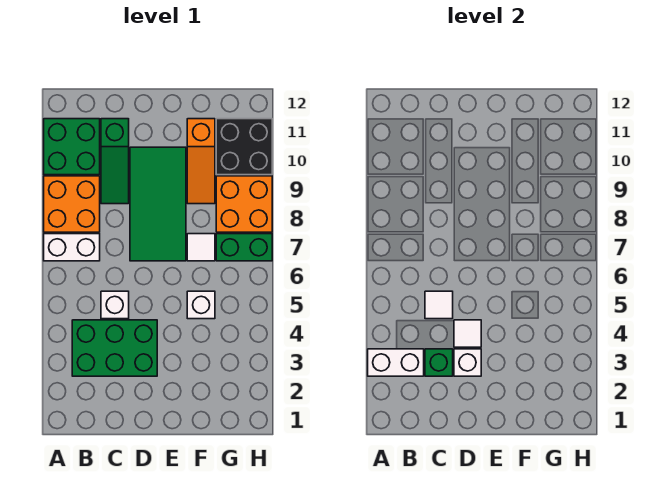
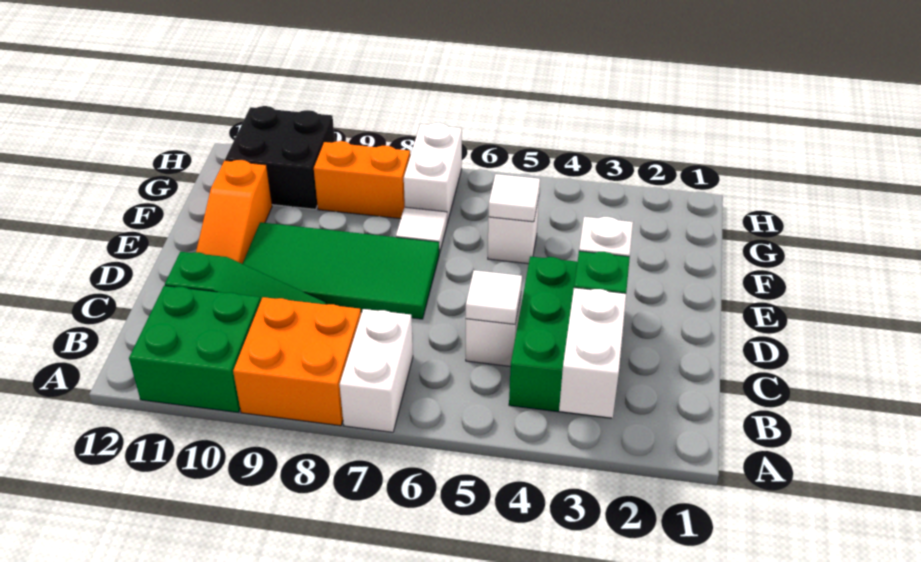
white 1x1 tile [454,320,481,347] -> white 1x1 tile moved to [489,174,540,222]
orange 1x3 slope [187,119,215,204] -> orange 1x3 slope turned to [196,160,272,264]
green 1x2 brick [216,234,272,261] -> white 1x2 brick [404,123,462,223]
orange 2x2 brick [216,176,272,232] -> orange 1x2 brick [314,141,410,219]

